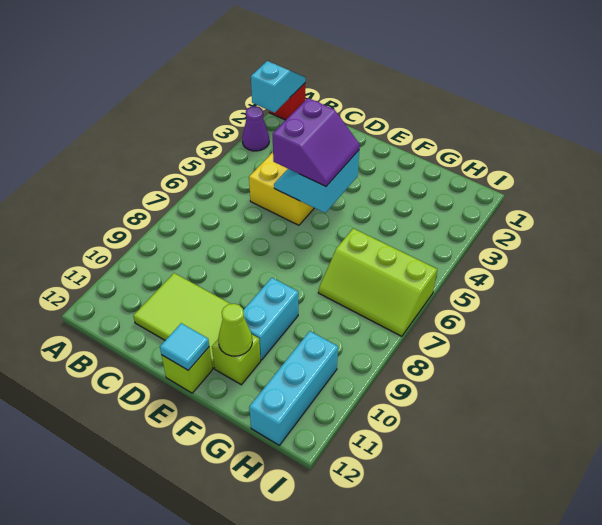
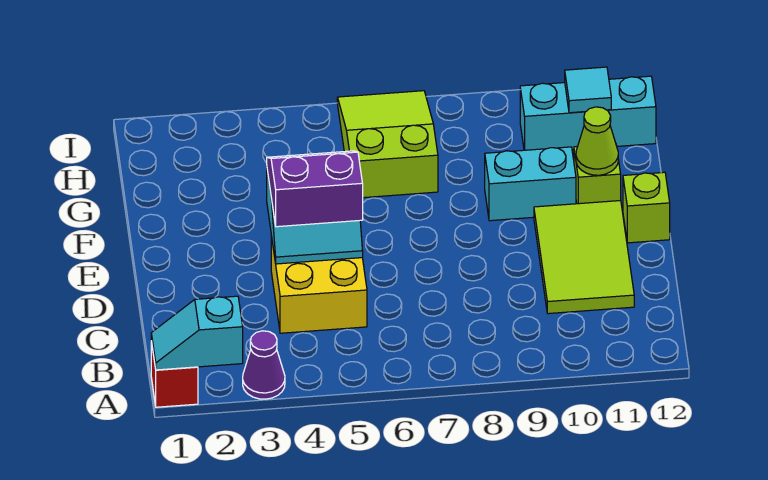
cyan 1x1 tile [160,323,209,370] -> cyan 1x1 tile moved to [565,67,611,113]
lime 2x3 slope [318,228,437,336] -> lime 2x3 slope turned to [337,91,438,198]

